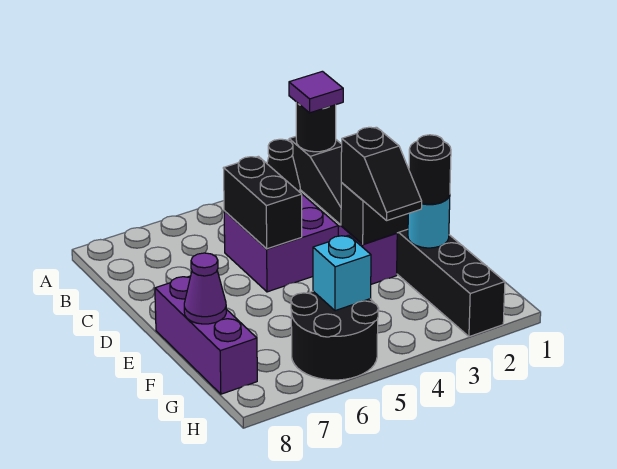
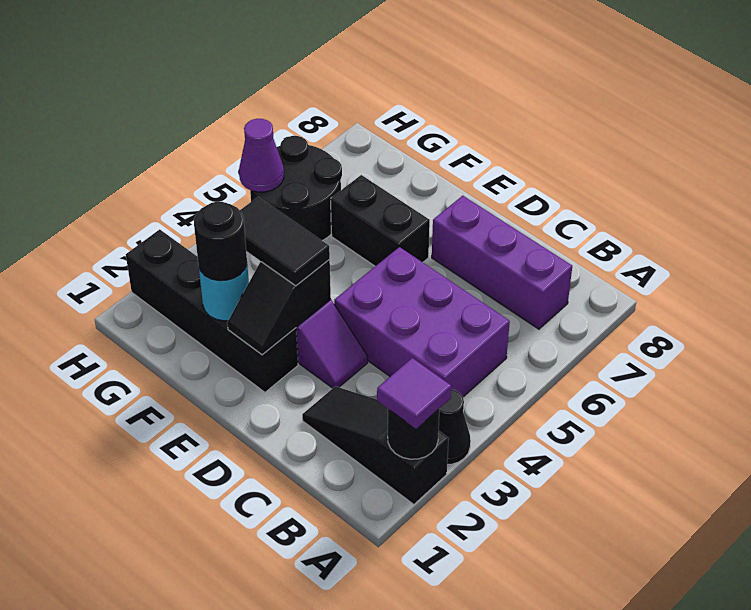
purple 2x2 brick [224,188,338,292] -> purple 2x3 brick [334,247,510,397]
black 1x2 brick [223,156,302,249] -> black 1x2 brick moved to [331,175,430,266]
black 1x2 slope [341,127,422,221] -> black 1x2 tile [240,197,330,286]
purple 1x3 brick [155,276,257,394] -> purple 1x3 brick moved to [432,196,572,329]
purple 1x1 cone [184,253,226,324] -> purple 1x1 cone moved to [239,119,284,192]
cyan 1x1 brick [313,235,371,311] -> none

